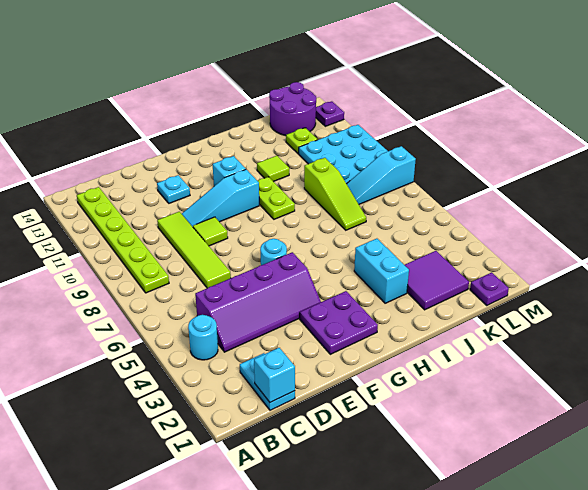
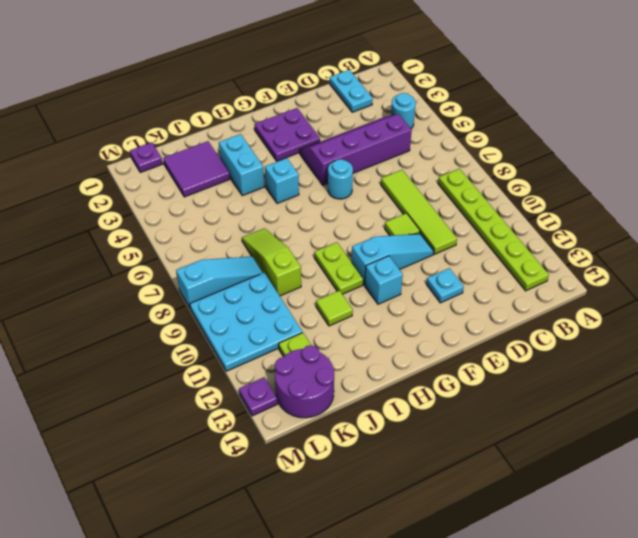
cyan 1x1 brick [254,348,295,402] -> cyan 1x1 brick moved to [265,158,299,204]

